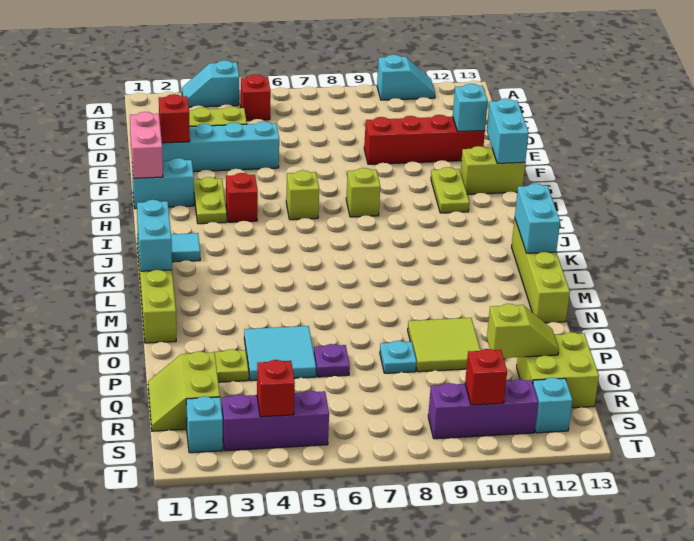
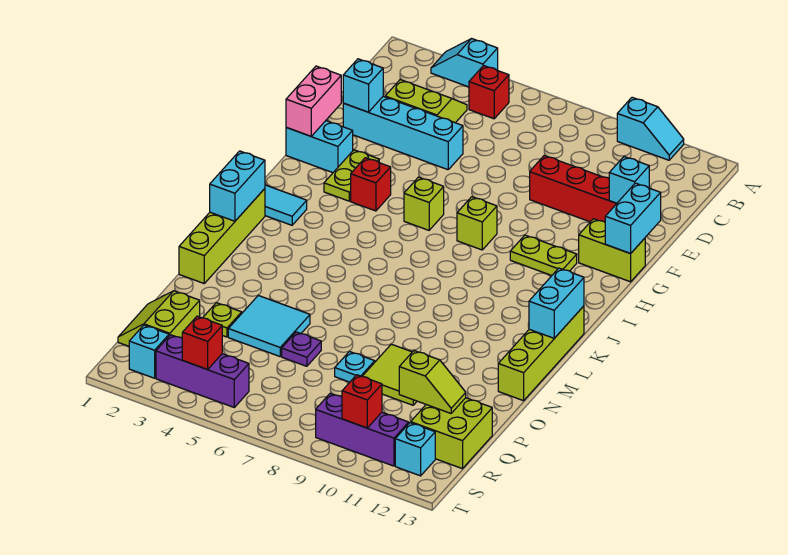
red 1x1 brick [159,94,190,143] -> cyan 1x1 brick [343,59,383,112]
lime 1x2 plate [431,167,469,213] -> lime 1x2 plate turned to [510,235,577,275]

